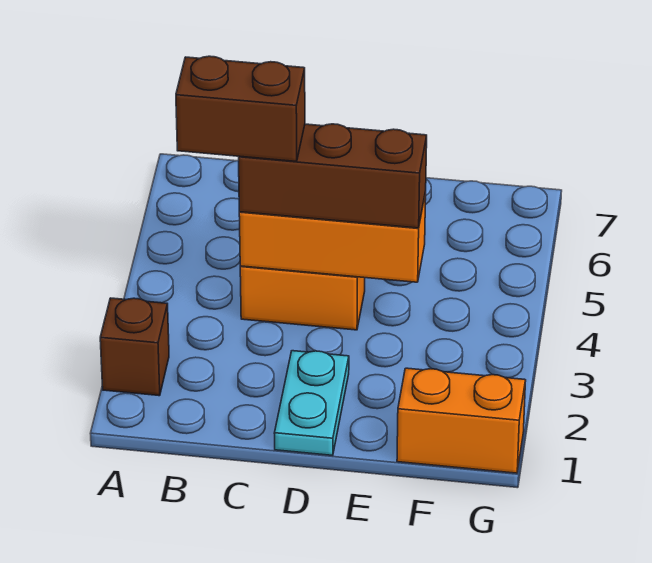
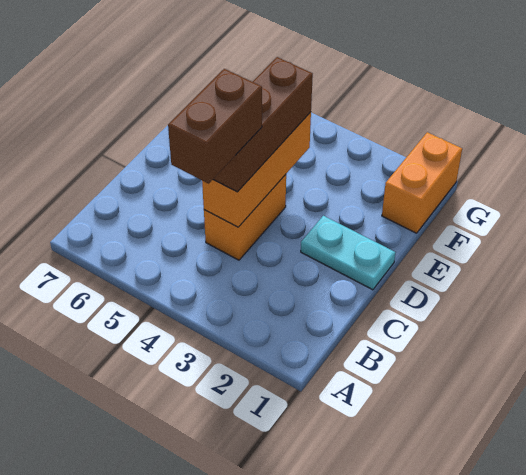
brown 1x1 brick [100,298,169,396] -> none

